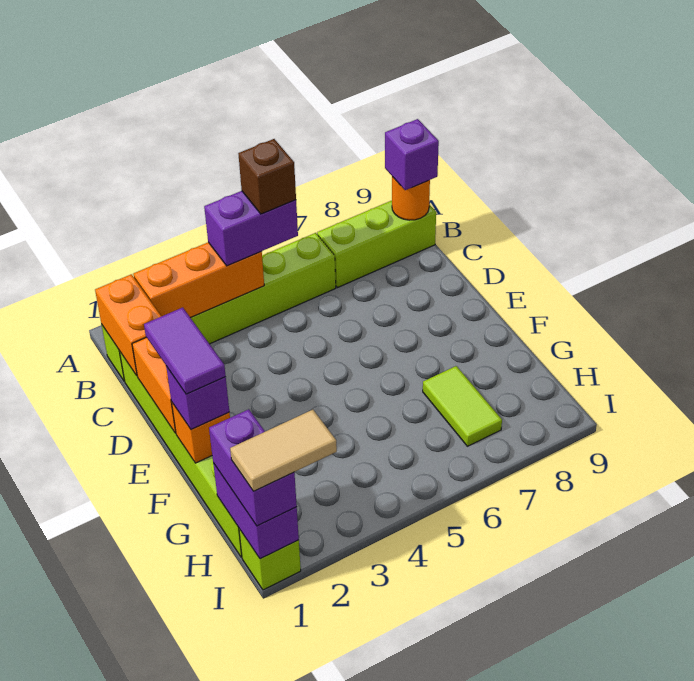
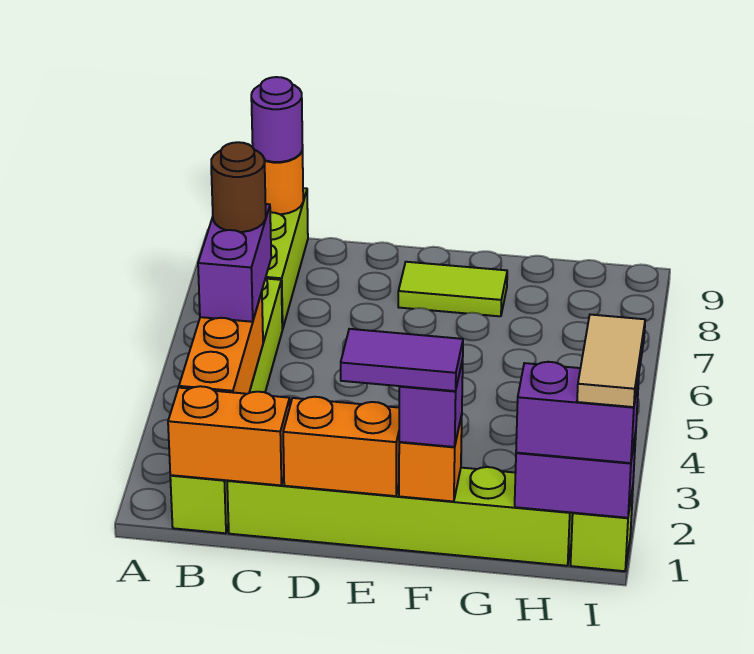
brown 1x1 brick [238,139,296,214] -> brown 1x1 round brick [211,142,266,232]
purple 1x1 brick [385,119,439,190] -> purple 1x1 round brick [251,77,303,162]
lime 1x2 tile [423,366,502,446] -> lime 1x2 tile moved to [398,262,507,316]

